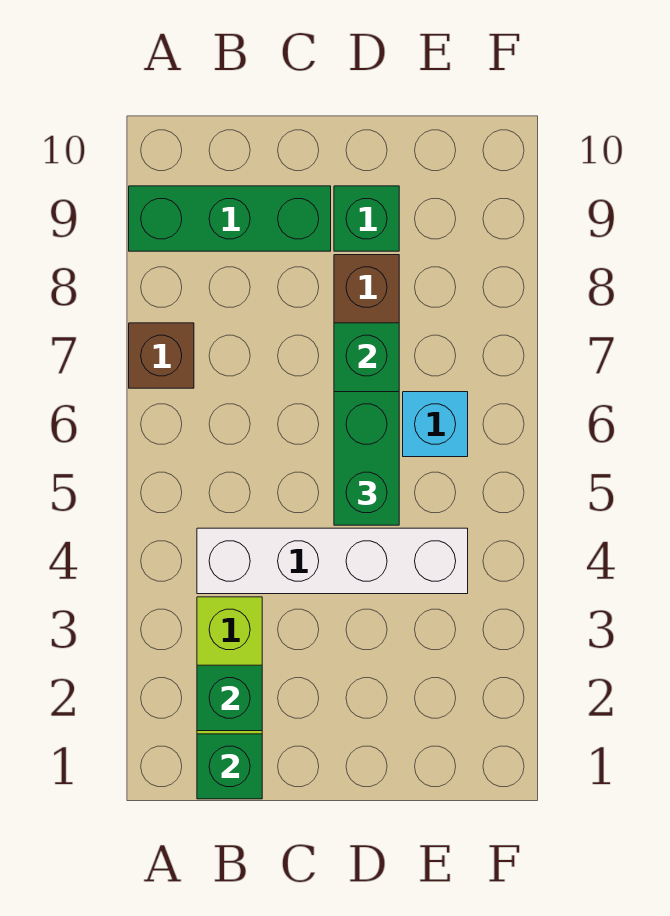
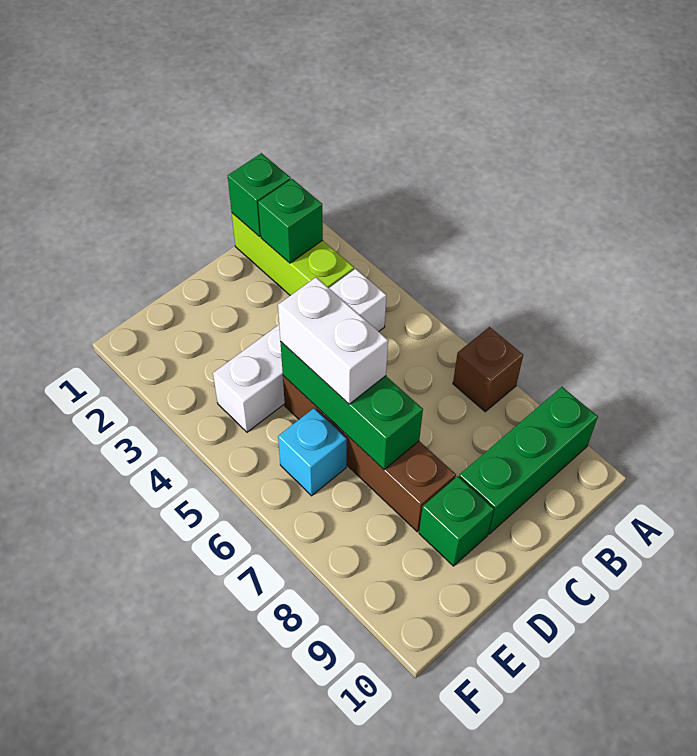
green 1x2 brick [334,392,399,525] -> white 1x2 brick [278,277,388,404]

